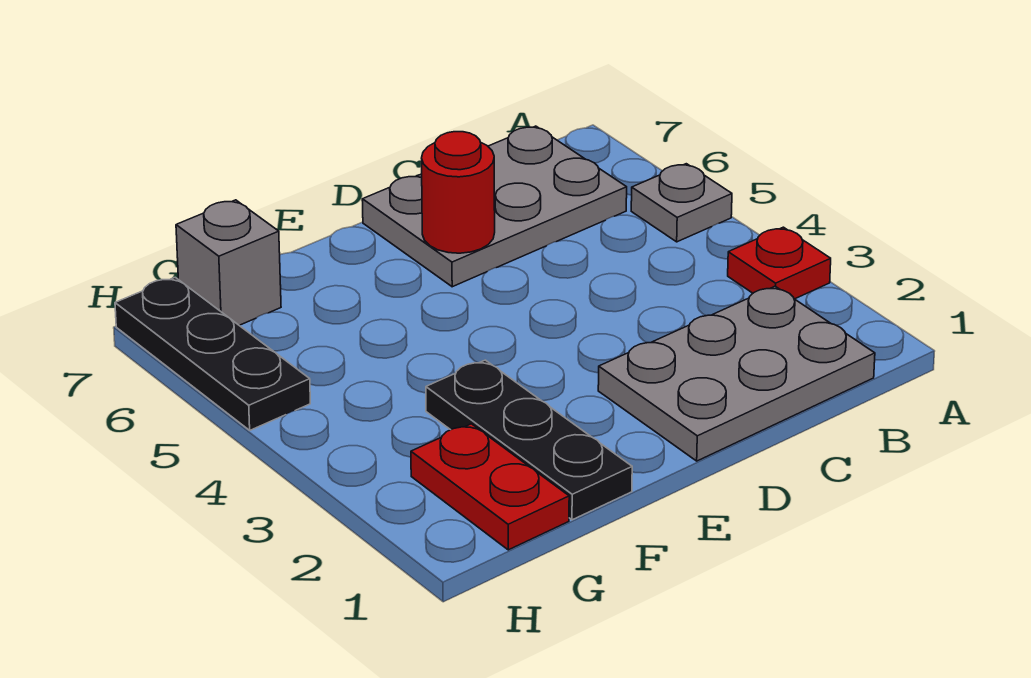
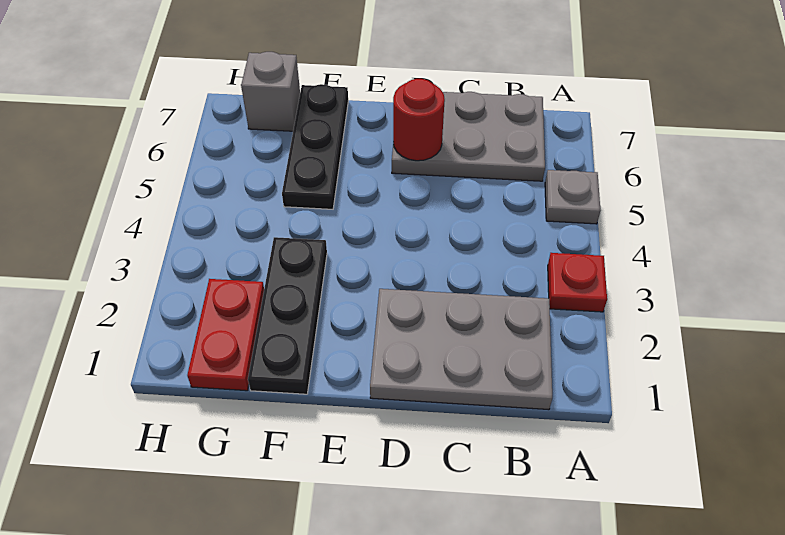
black 1x3 plate [115,277,310,430] -> black 1x3 plate moved to [282,84,348,209]

